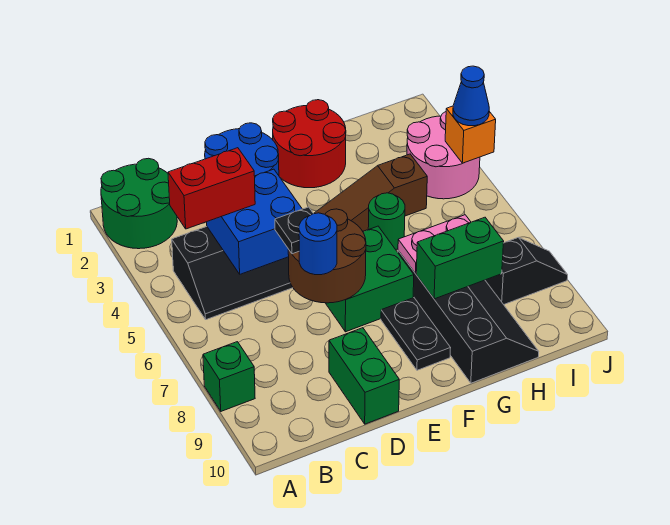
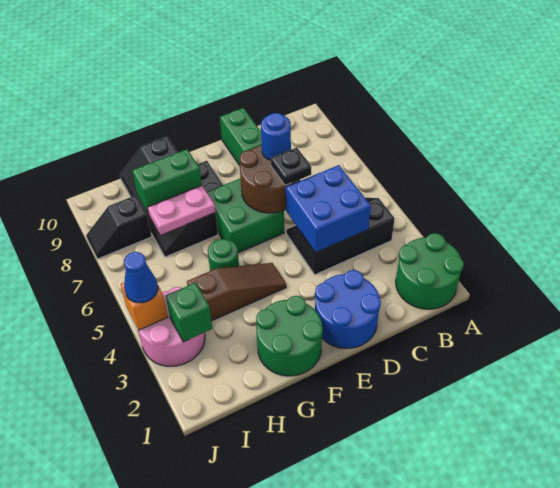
green 1x1 brick [203,342,255,411] -> green 1x1 brick moved to [166,283,213,342]
red 1x2 brick [168,148,255,229] -> none
red 2x2 round brick [273,100,346,188] -> green 2x2 round brick [256,296,323,376]

